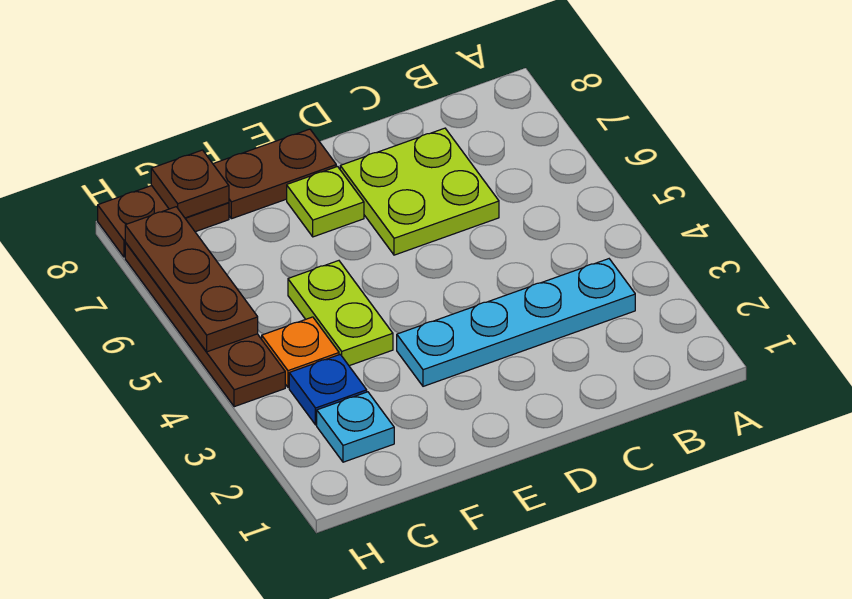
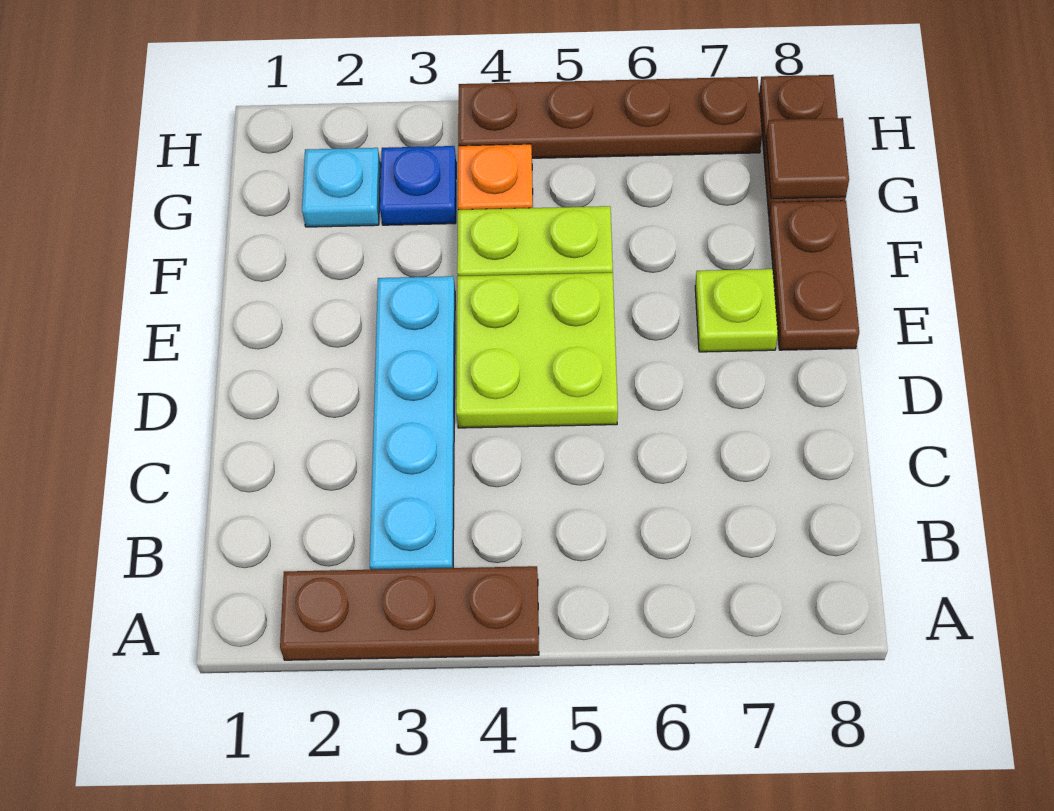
lime 2x2 plate [340,128,499,255] -> lime 2x2 plate moved to [456,273,618,428]
brown 1x1 plate [151,150,229,218] -> brown 1x1 tile [766,118,849,199]
brown 1x3 plate [125,207,258,352] -> brown 1x3 plate moved to [280,566,539,660]

